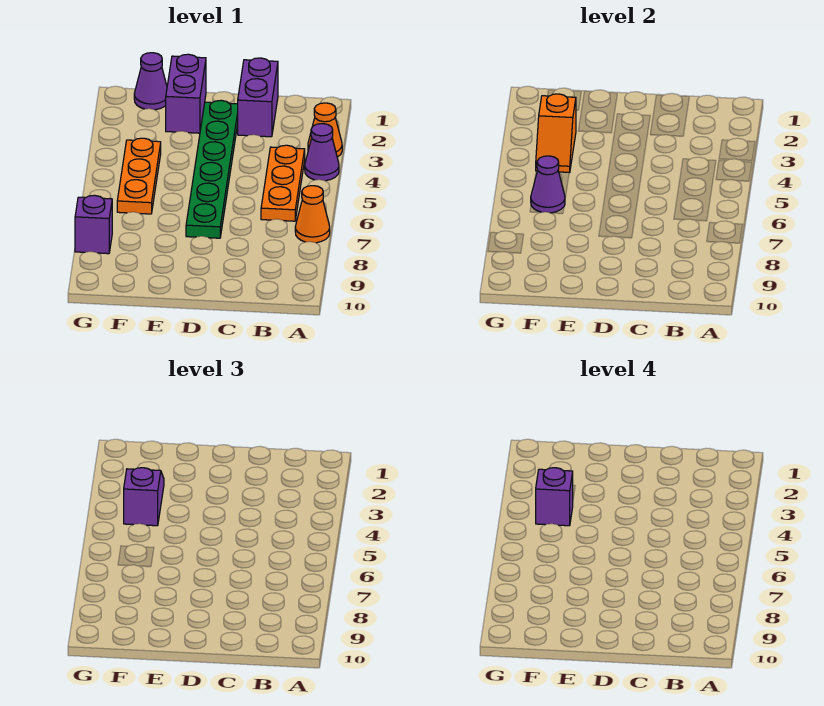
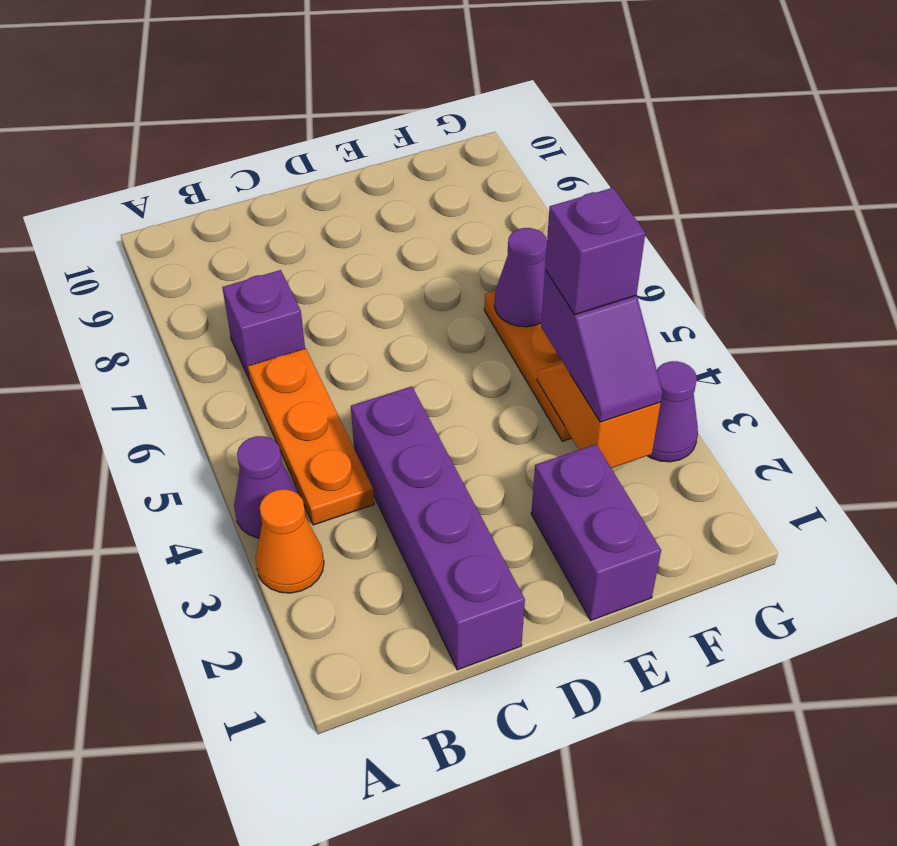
orange 1x1 cone [295,186,330,243] -> none
purple 1x2 brick [238,58,278,137] -> purple 1x4 brick [351,386,525,670]
green 1x6 plate [186,100,238,238] -> none
purple 1x1 cone [134,53,167,110] -> purple 1x1 cone moved to [648,361,698,462]
purple 1x1 brick [75,195,112,254] -> purple 1x1 brick moved to [222,270,305,380]

